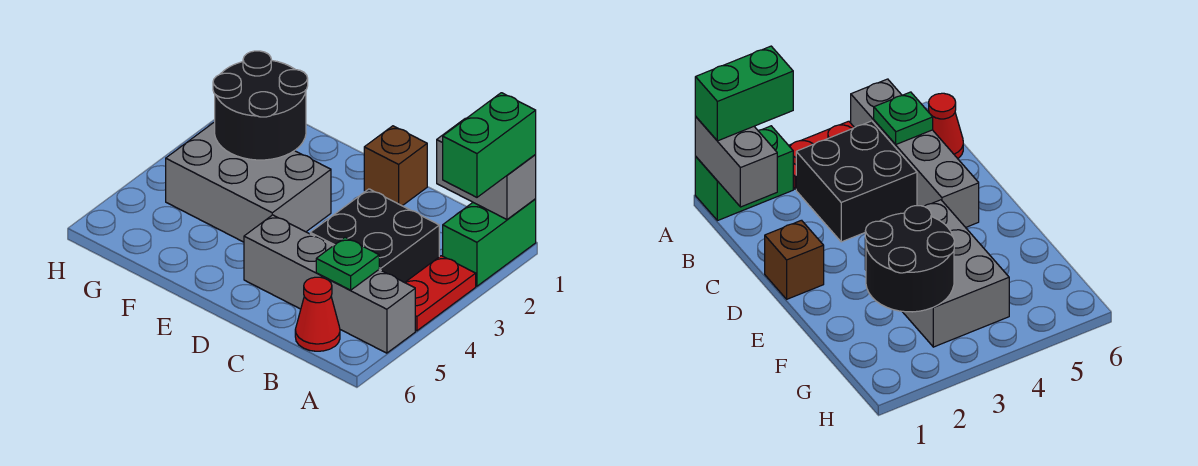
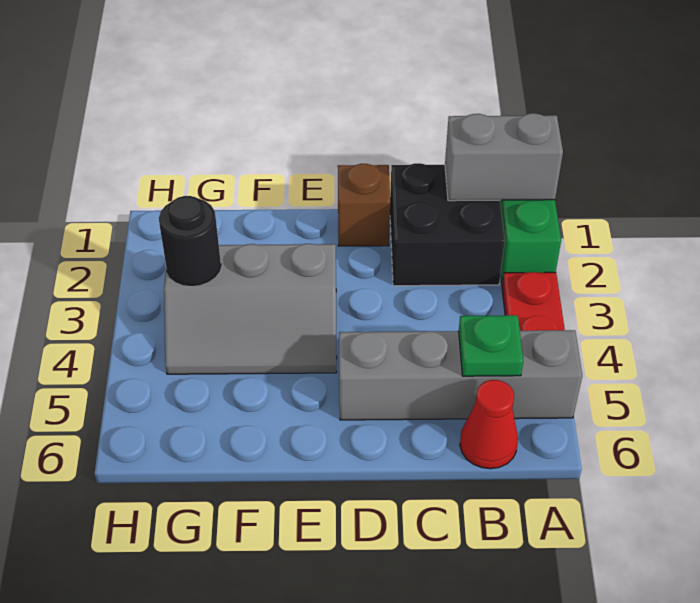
green 1x2 brick [443,93,536,197] -> none
black 2x2 brick [310,189,439,283] -> black 2x2 brick moved to [390,163,505,286]
grey 2x3 brick [166,122,331,242] -> grey 2x3 slope [164,244,337,374]
black 2x2 round brick [213,51,308,160] -> black 1x1 round brick [159,196,221,285]

